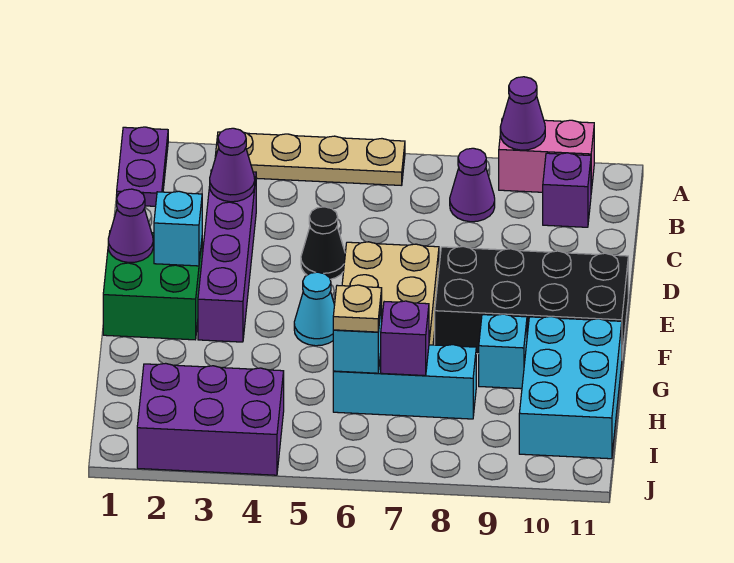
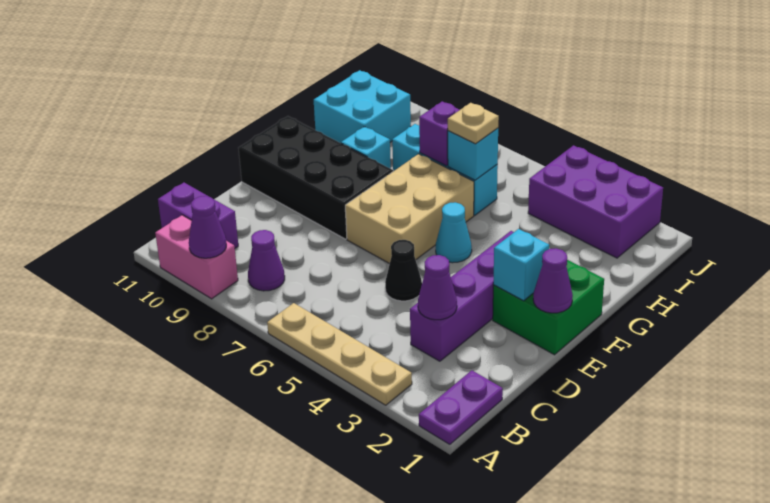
purple 1x1 brick [543,153,591,227] -> purple 1x2 brick [158,183,238,248]
cyan 2x3 brick [519,316,622,459] -> cyan 2x2 brick [314,70,411,143]

